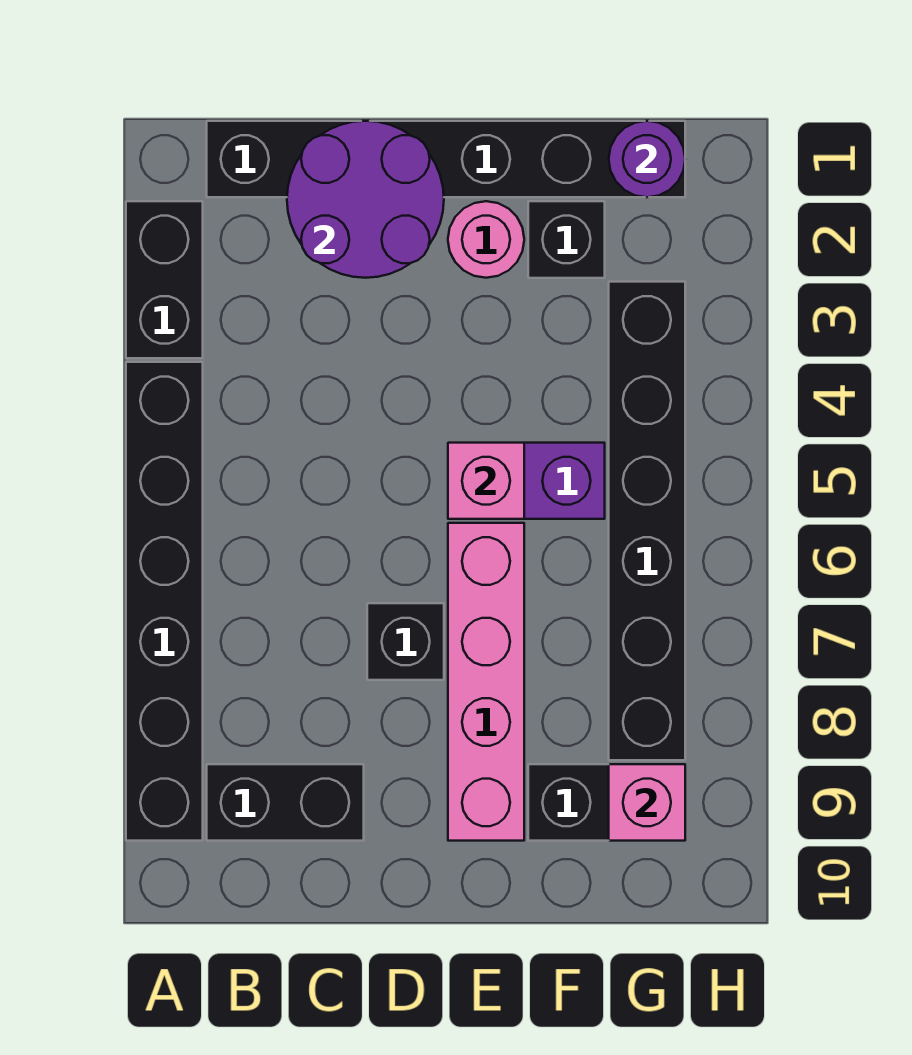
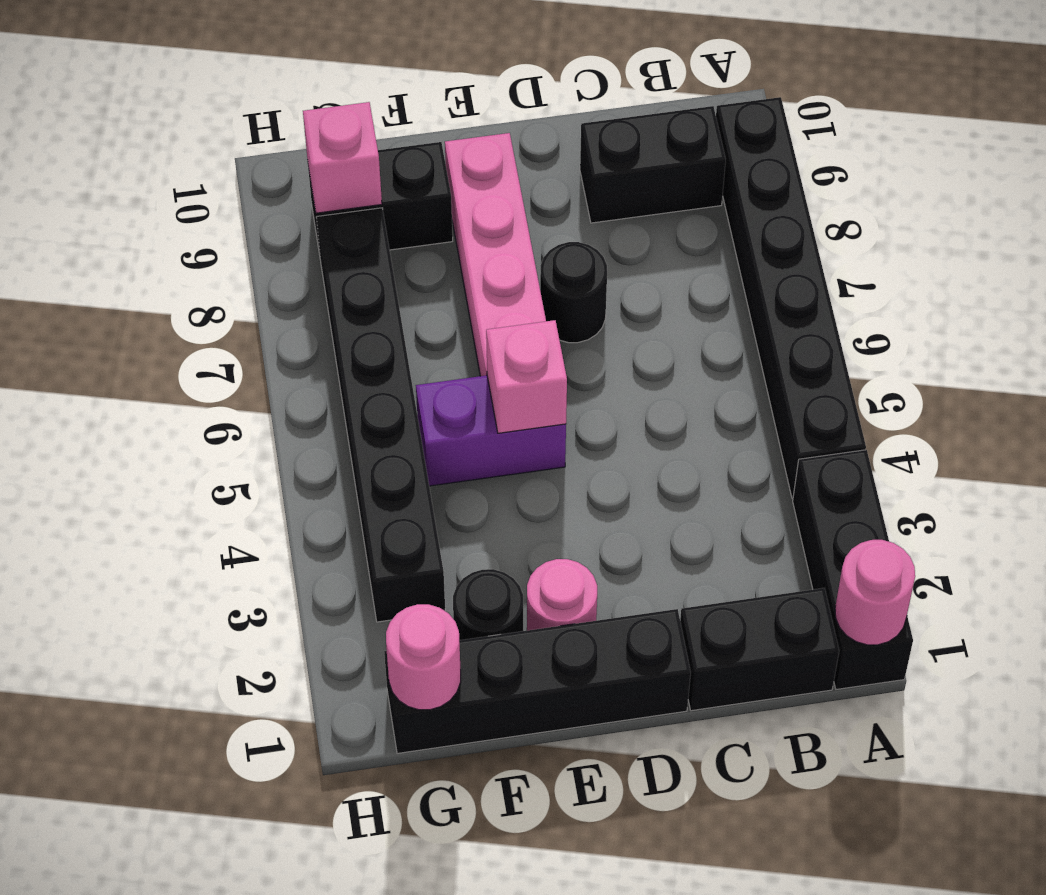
none -> pink 1x1 round brick [835,540,915,645]
black 1x2 brick [126,201,203,358] -> black 1x3 brick [793,450,913,689]
purple 2x2 round brick [287,121,444,278] -> none
black 1x1 brick [367,603,444,680] -> black 1x1 round brick [540,242,607,343]
black 1x1 brick [528,201,605,278] -> black 1x1 round brick [453,569,523,640]
purple 1x1 round brick [609,121,685,197] -> pink 1x1 round brick [386,604,461,710]

